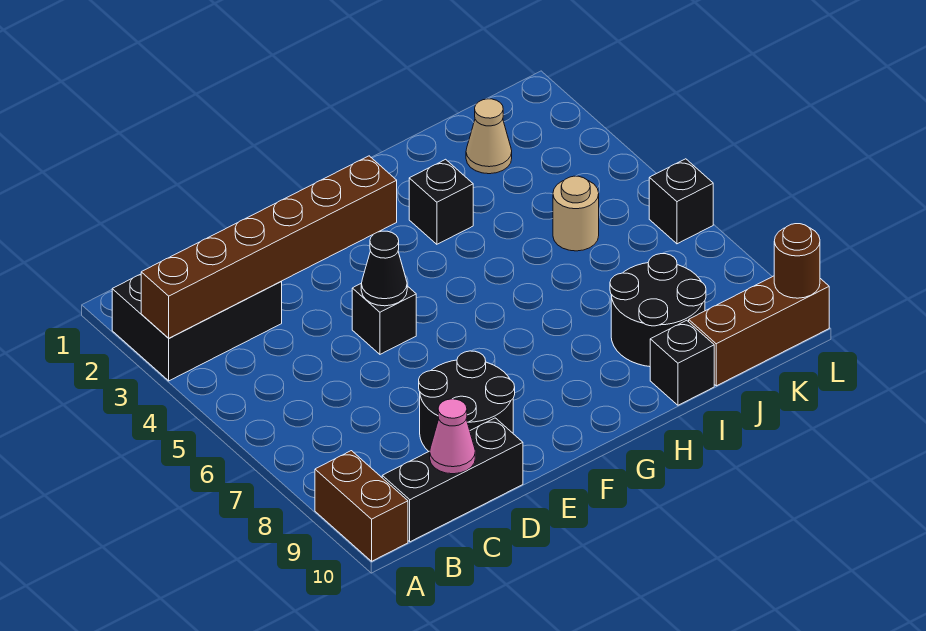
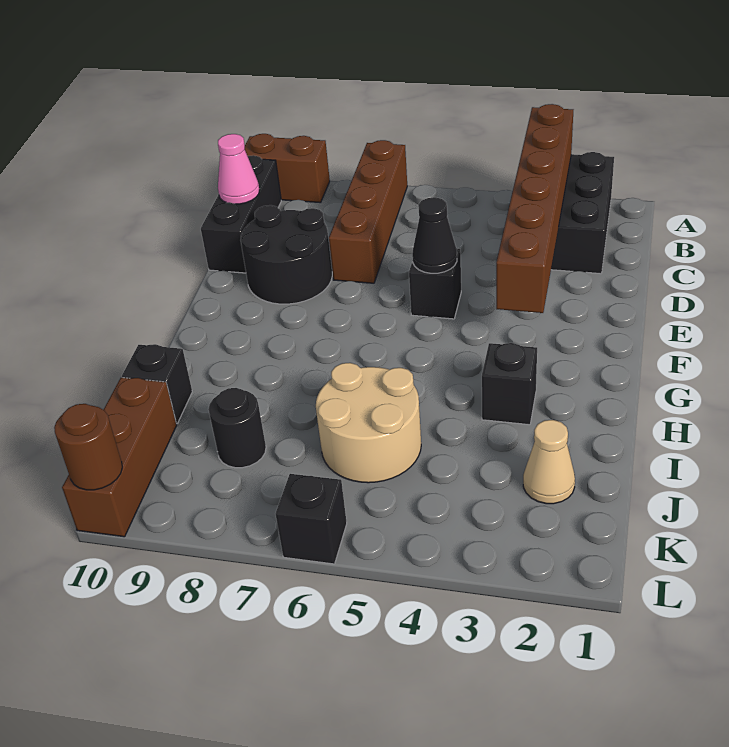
none -> brown 1x4 brick [329,140,407,283]
black 2x2 round brick [610,254,706,367] -> black 1x1 round brick [208,388,266,468]
tan 1x1 round brick [553,176,599,251] -> tan 2x2 round brick [316,363,421,483]

